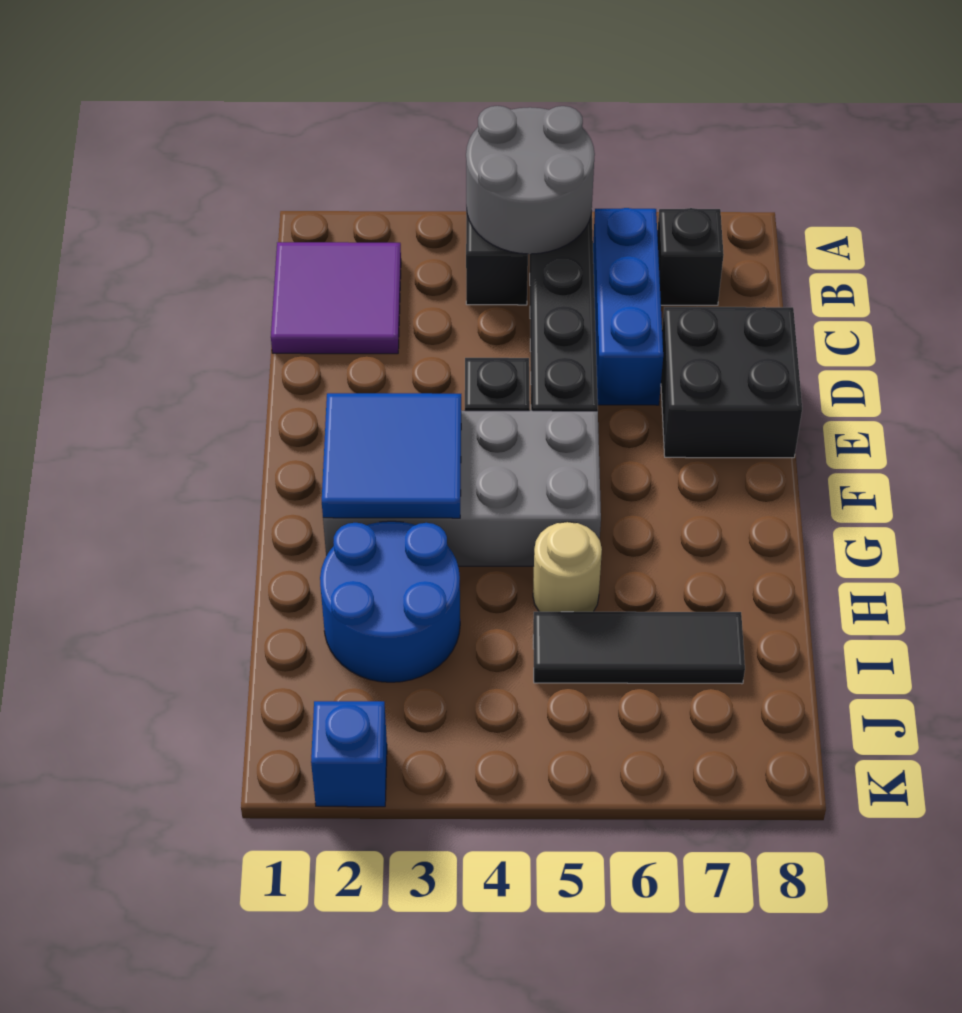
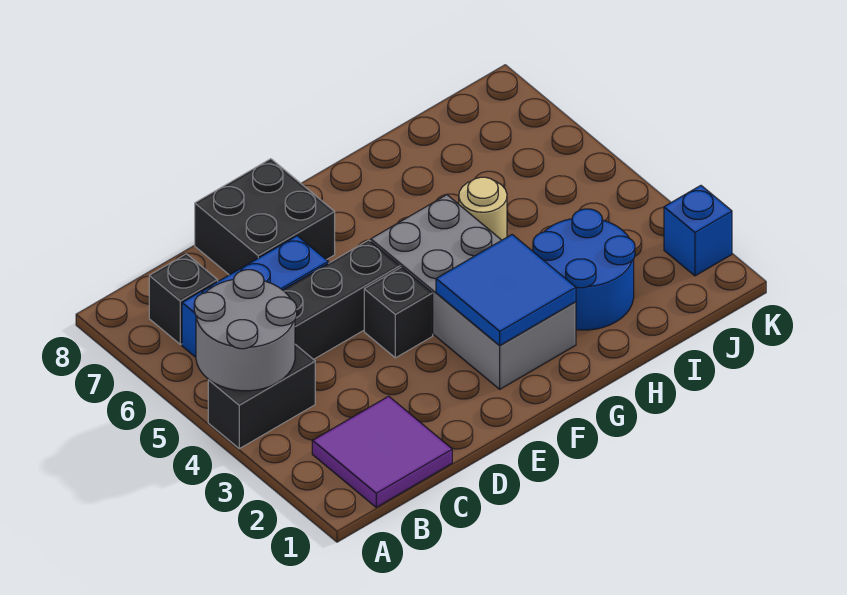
black 1x3 tile [533,612,745,684] -> none

